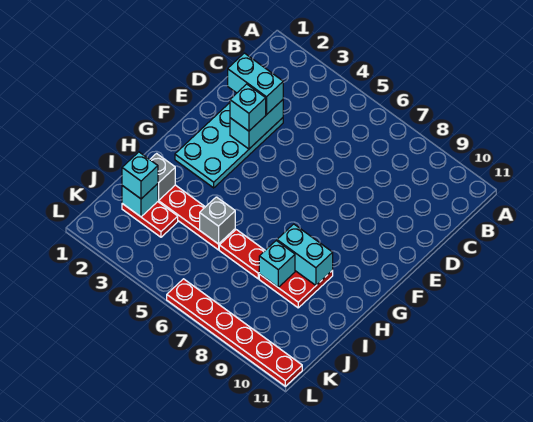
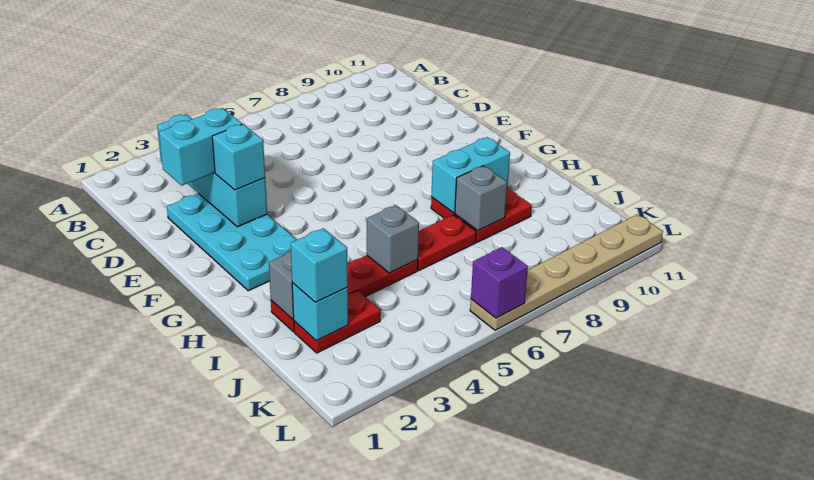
cyan 1x2 brick [230,100,283,149] -> cyan 1x4 brick [157,114,267,227]
cyan 1x1 brick [259,241,295,287] -> grey 1x1 brick [455,166,507,230]
red 1x6 plate [167,279,302,386] -> tan 1x6 plate [470,214,663,330]
none -> purple 1x1 brick [471,247,528,318]

